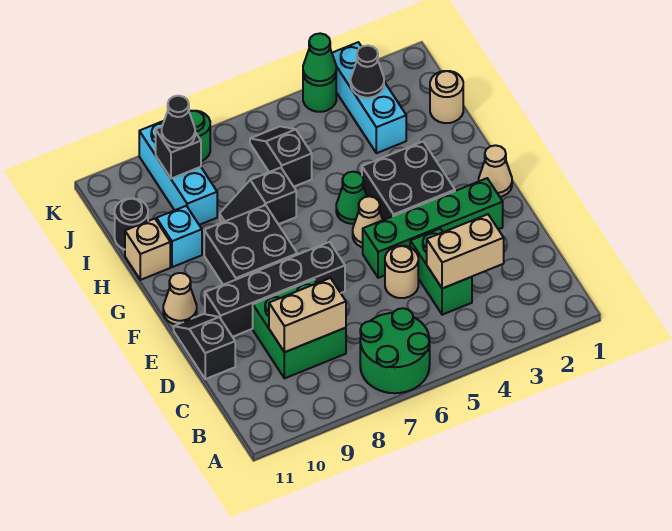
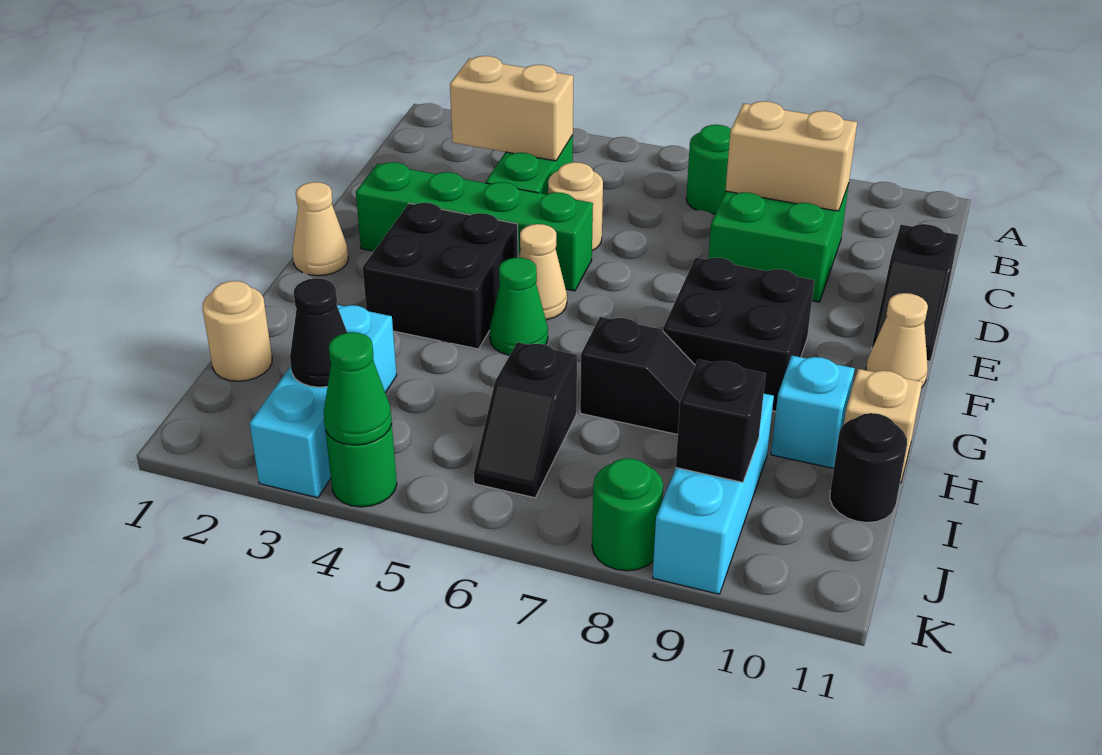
green 2x2 round brick [360,308,430,393] -> green 1x1 round brick [686,125,731,214]
black 1x4 brick [205,242,345,337] -> none
black 1x1 cone [162,96,195,148] -> none

